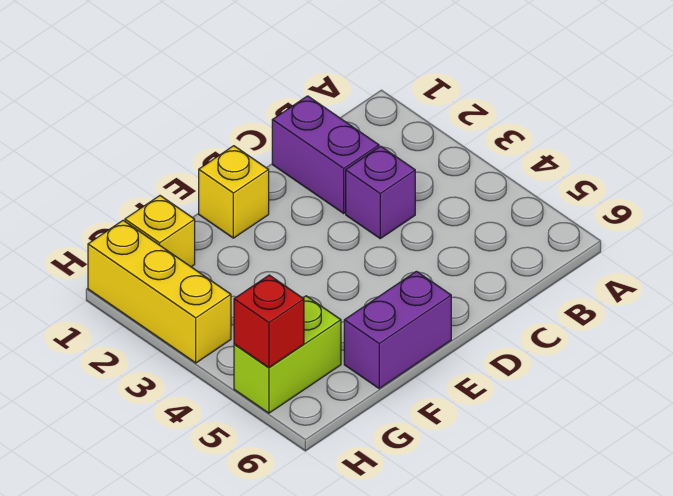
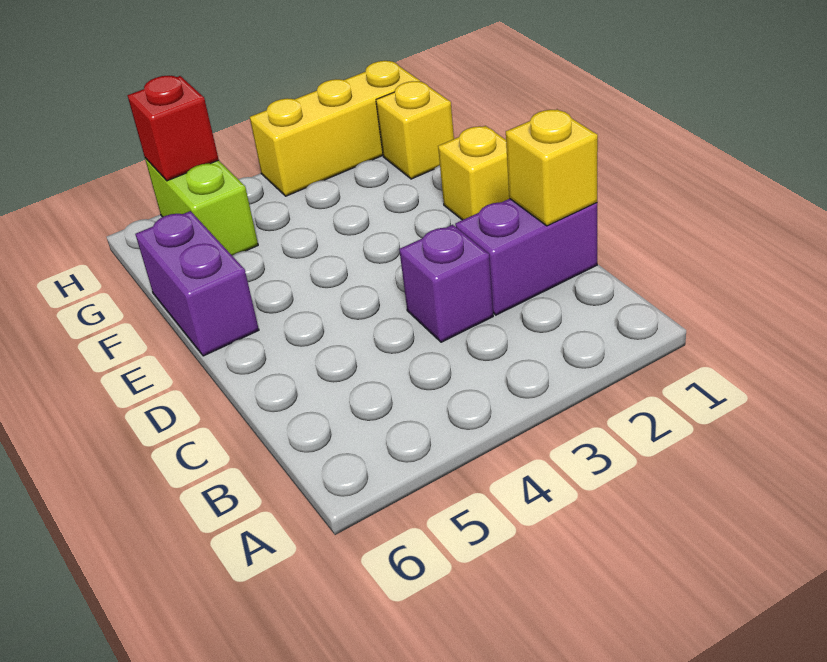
none -> yellow 1x1 brick [506,109,598,226]

